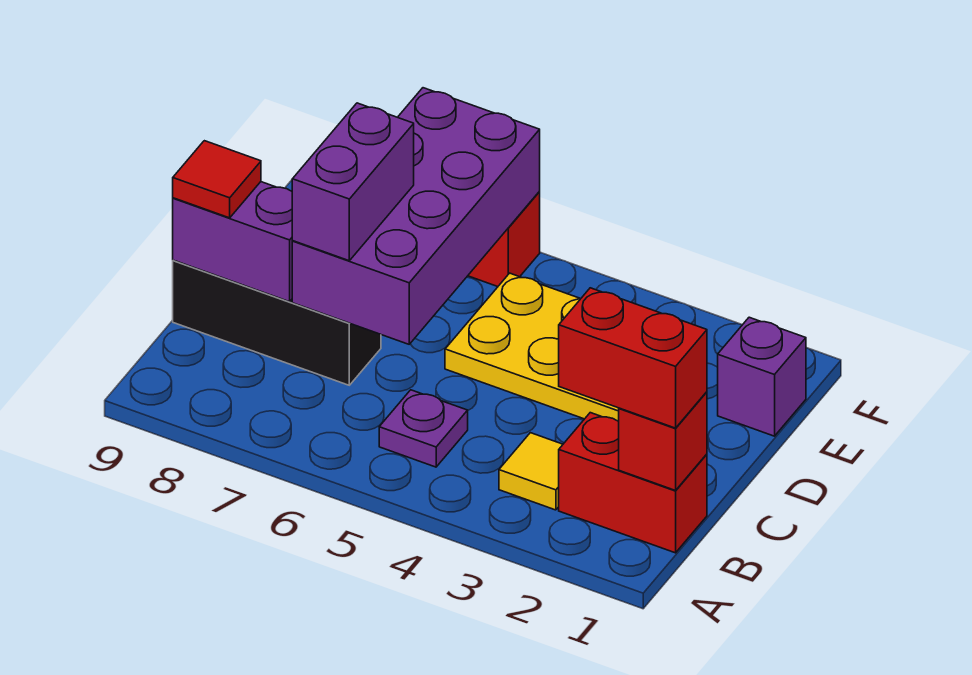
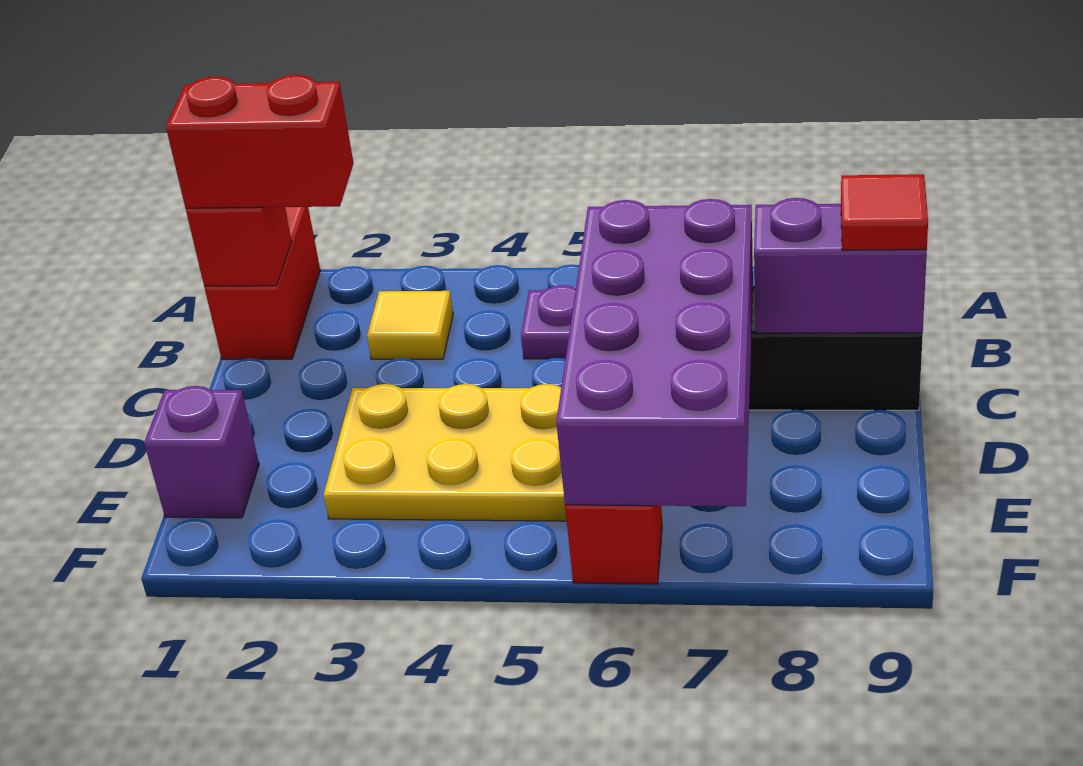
red 1x2 brick [559,413,707,553] -> red 1x2 brick turned to [204,207,320,359]
purple 1x2 brick [292,103,414,261] -> none

